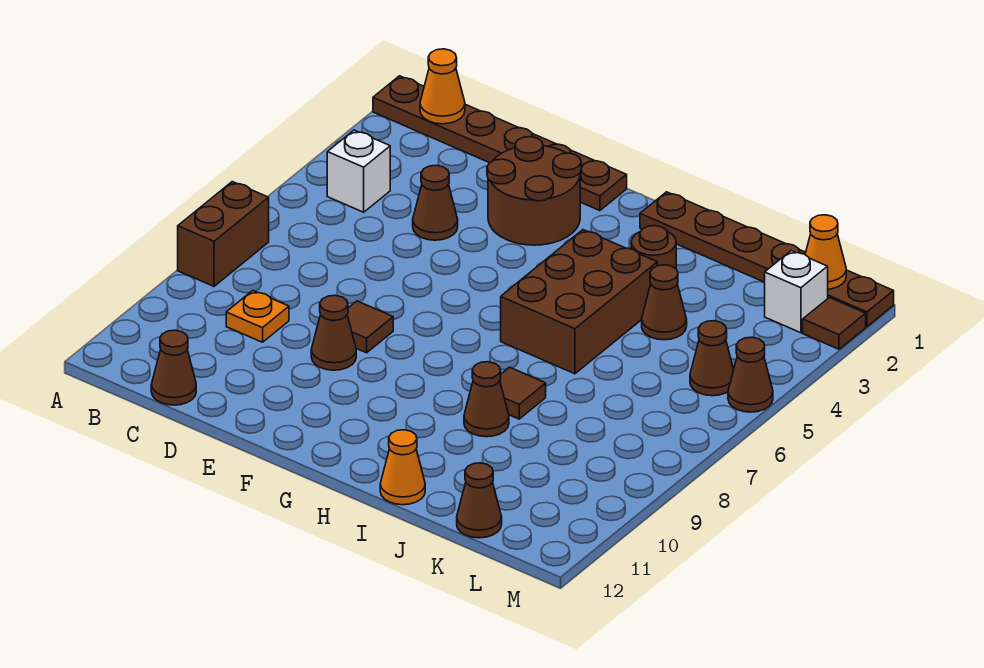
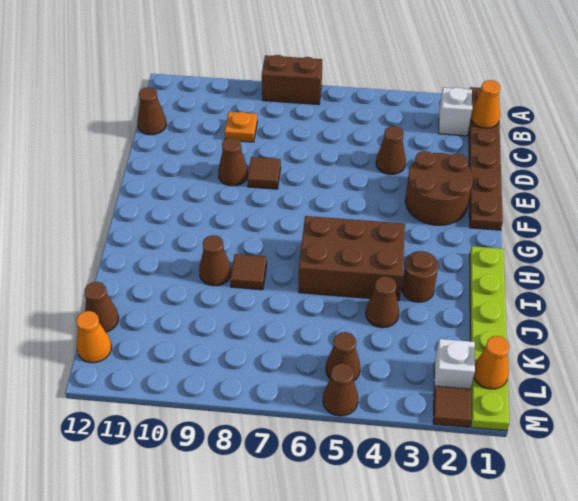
white 1x1 brick [327,130,390,212] -> white 1x1 brick moved to [439,87,472,136]
brown 1x6 plate [640,192,894,327] -> lime 1x6 plate [470,246,509,431]
orange 1x1 cone [380,430,425,505] -> orange 1x1 cone moved to [76,311,112,363]

